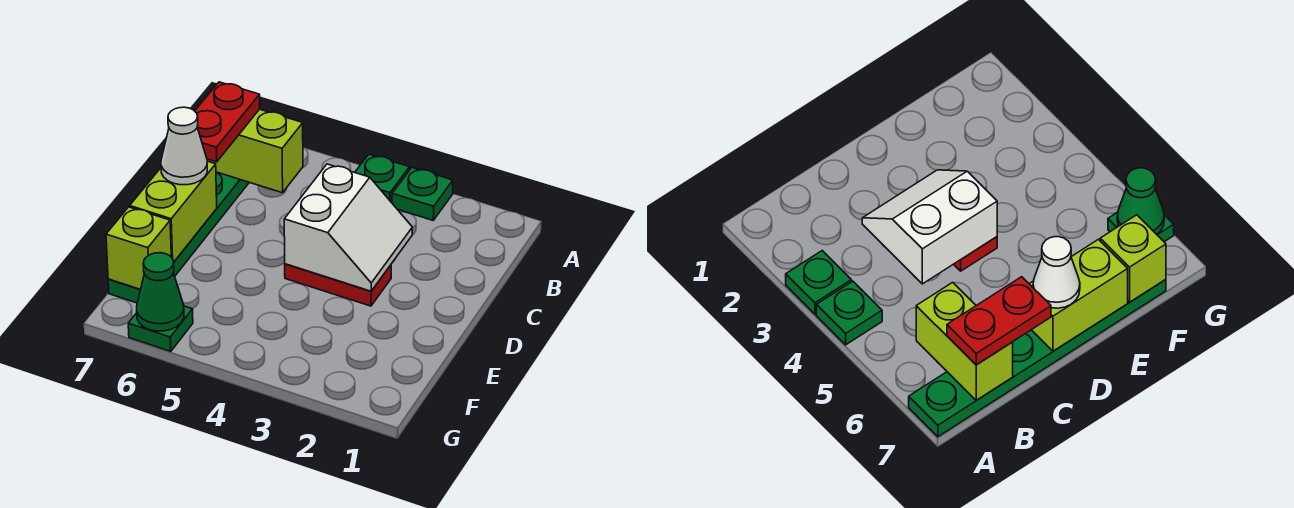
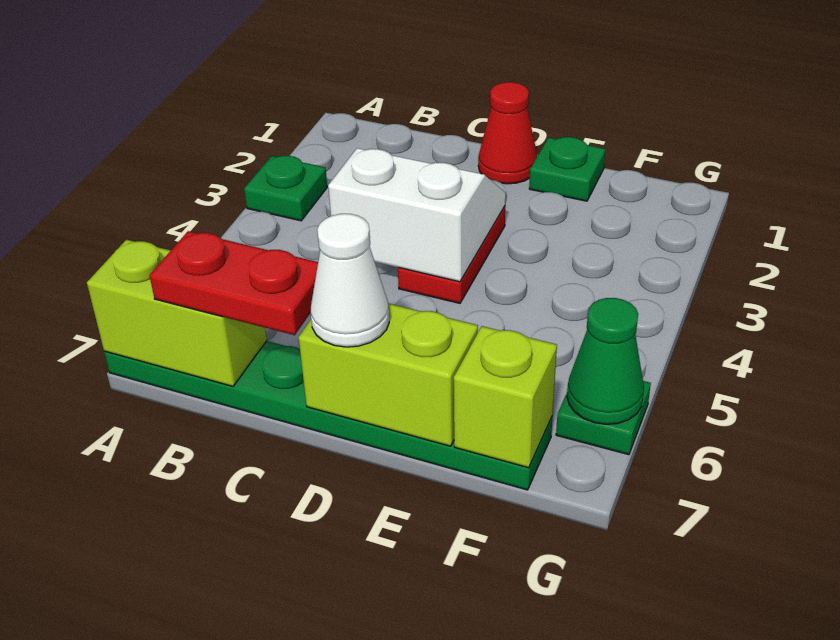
green 1x1 plate [355,154,410,203] -> green 1x1 plate moved to [529,137,605,201]
lime 1x2 brick [207,109,303,193] -> lime 1x2 brick turned to [87,240,267,386]
none -> red 1x1 cone [478,82,537,184]

